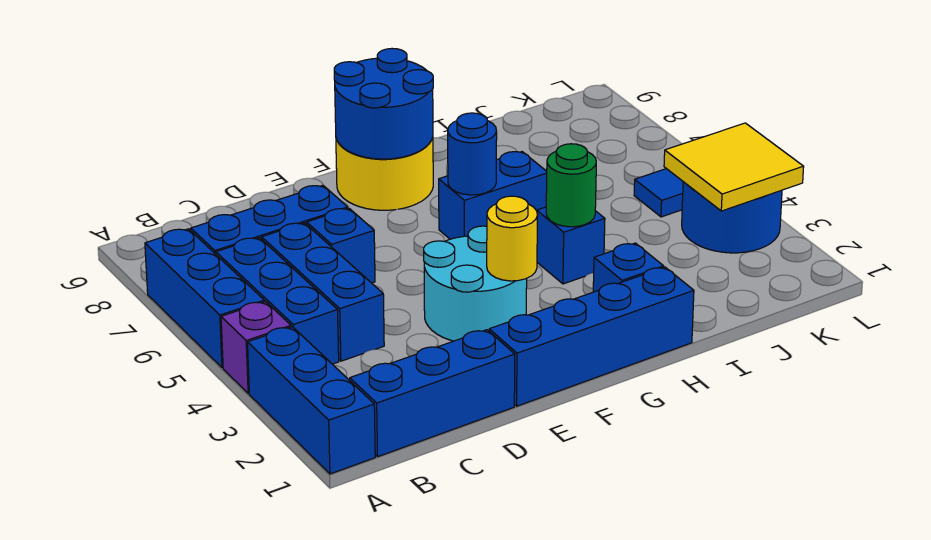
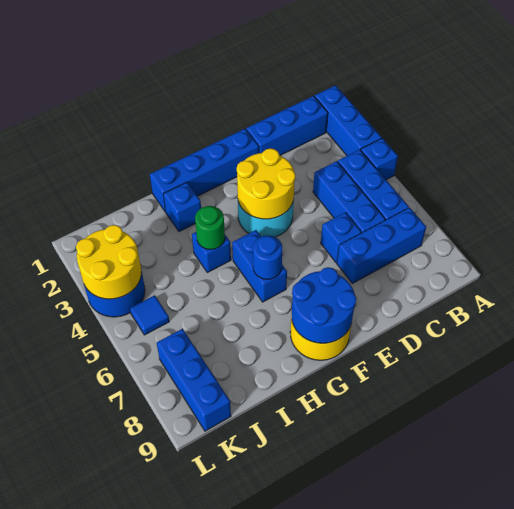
purple 1x1 brick [221,302,291,393] -> blue 1x1 brick [361,138,398,180]
blue 1x3 brick [145,229,264,368] -> blue 1x3 brick moved to [157,329,231,431]
yellow 1x1 round brick [487,196,538,281] -> yellow 2x2 round brick [237,148,295,219]
blue 1x2 brick [439,152,547,239] -> blue 1x2 brick turned to [232,230,287,302]
yellow 2x2 tile [664,123,804,211] -> yellow 2x2 round brick [76,225,141,299]

